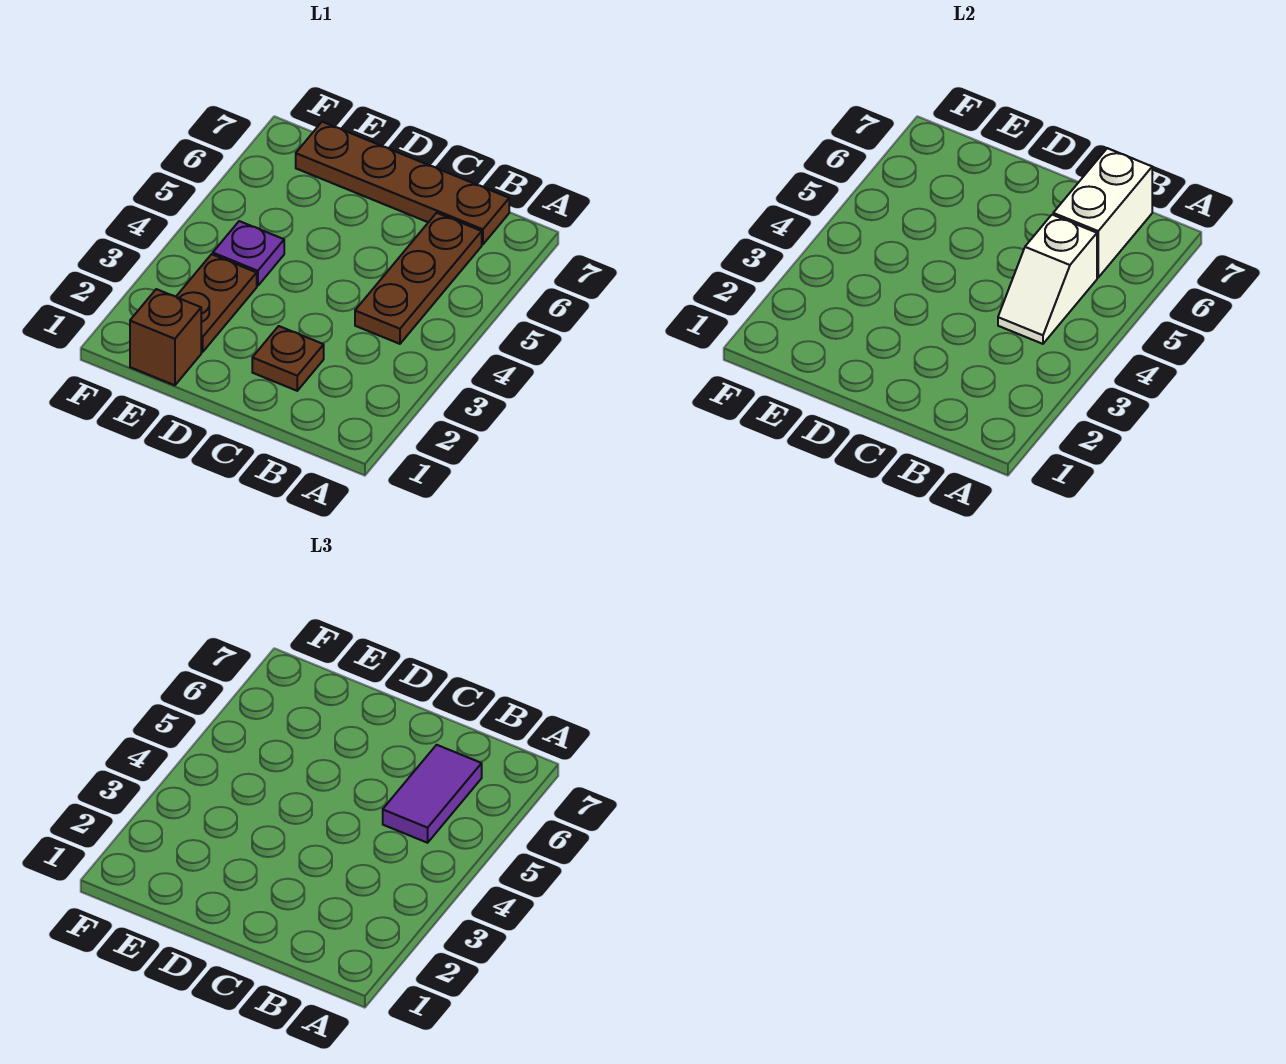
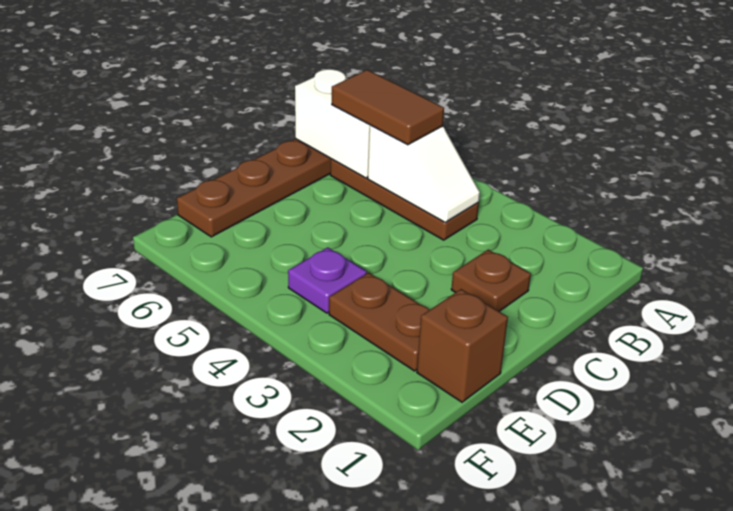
purple 1x2 tile [383,745,482,843] -> brown 1x2 tile [332,70,444,145]

